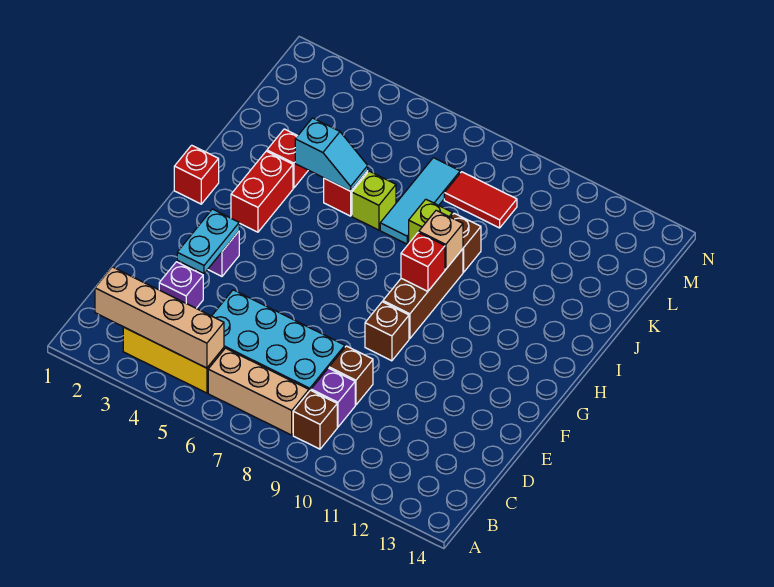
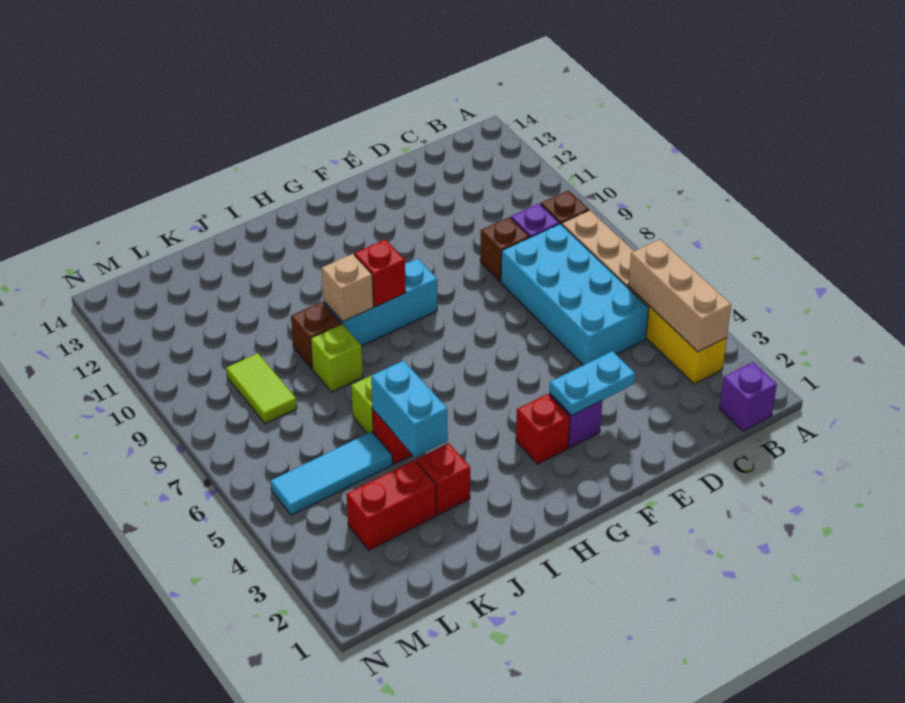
tan 1x4 brick [95,267,224,368] -> tan 1x3 brick [628,239,731,352]
purple 1x1 brick [159,262,203,308] -> purple 1x1 brick moved to [719,362,777,431]
brown 1x1 brick [365,302,409,361] -> none
brown 1x3 brick [383,249,463,339] -> cyan 1x3 brick [324,258,437,346]
red 1x1 brick [174,145,219,204] -> red 1x1 brick moved to [516,394,570,464]
red 1x2 brick [231,151,293,232] -> red 1x2 brick moved to [346,460,436,550]
cyan 1x2 slope [295,118,368,191] -> cyan 1x2 brick [371,361,448,457]
cyan 1x3 tile [380,158,460,244] -> cyan 1x3 tile moved to [271,432,392,515]
red 1x2 tile [444,172,517,228] -> lime 1x2 tile [226,353,297,423]

